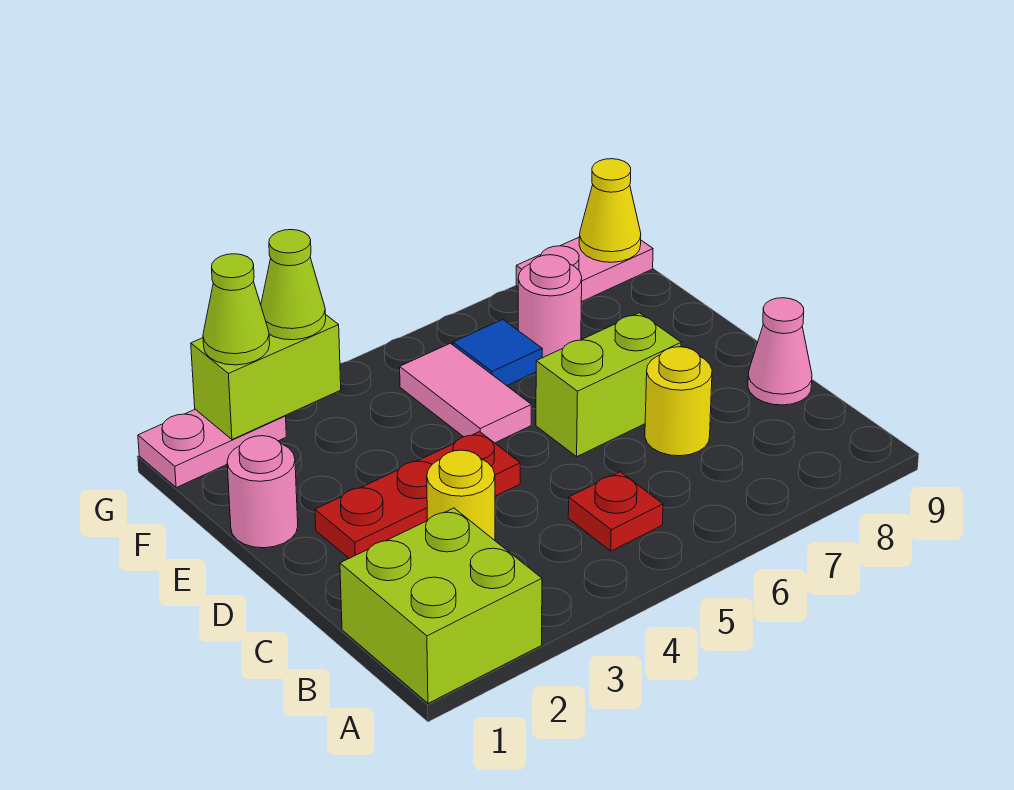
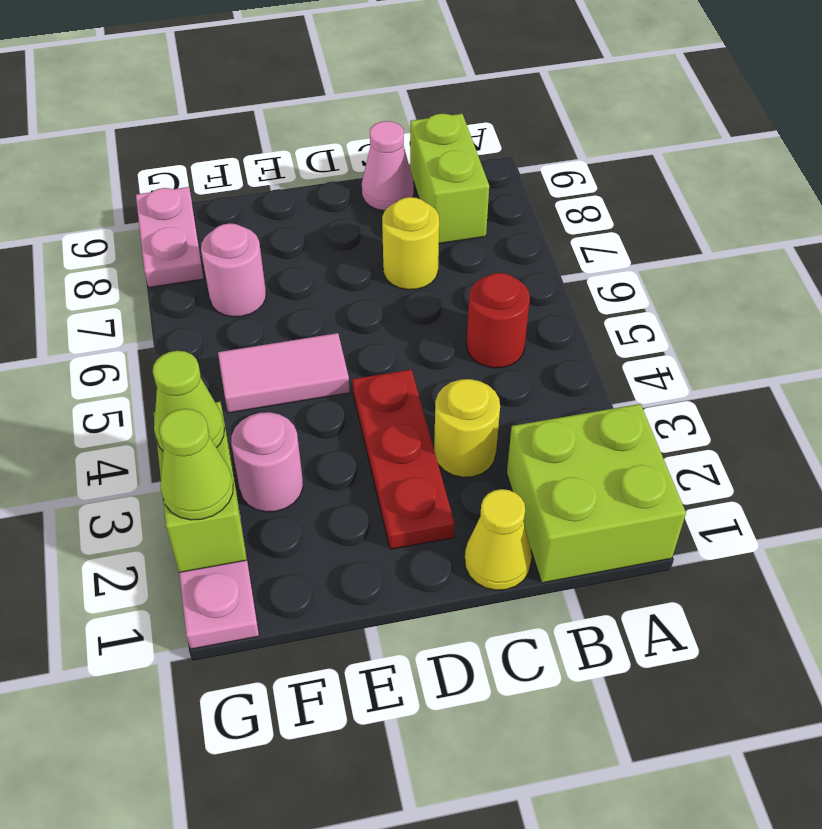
red 1x1 plate [568,472,663,551] -> red 1x1 round brick [467,273,530,368]
lime 1x2 brick [536,313,681,456] -> lime 1x2 brick moved to [410,114,489,244]
pink 1x1 round brick [227,436,298,548] -> pink 1x1 round brick moved to [231,412,303,512]
blue 1x1 tile [453,320,542,386] -> none
yellow 1x1 cone [579,159,641,262] -> yellow 1x1 cone moved to [465,489,532,590]

